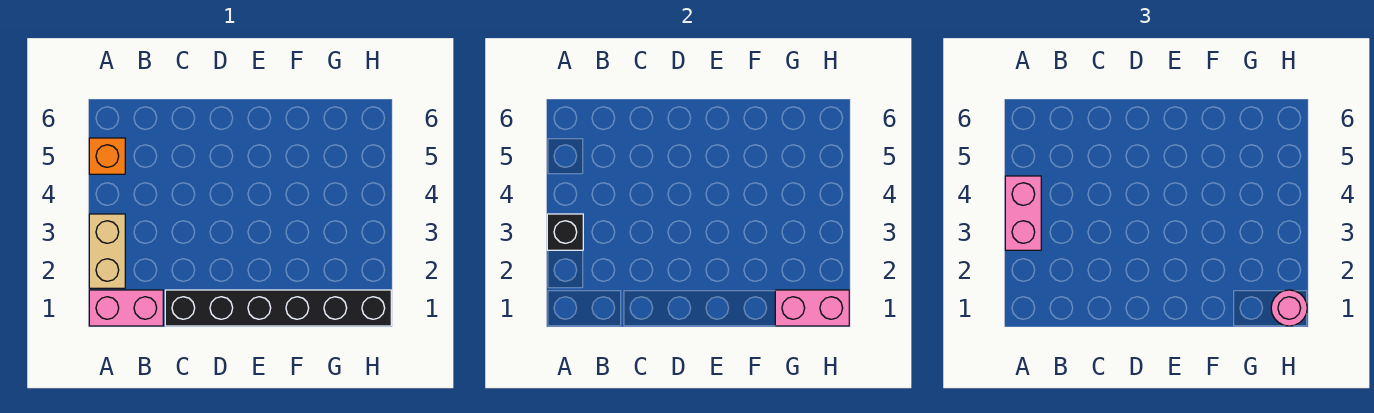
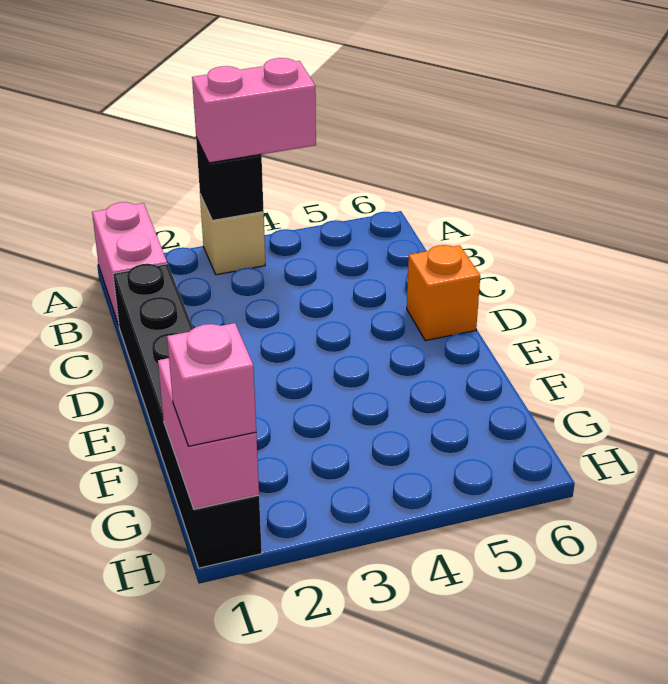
tan 1x2 brick [89,214,125,288] -> tan 1x1 brick [200,195,265,275]
orange 1x1 brick [89,138,125,174] -> orange 1x1 brick moved to [407,245,480,341]
pink 1x1 round brick [1271,290,1307,326] -> pink 1x1 brick [167,323,256,446]

